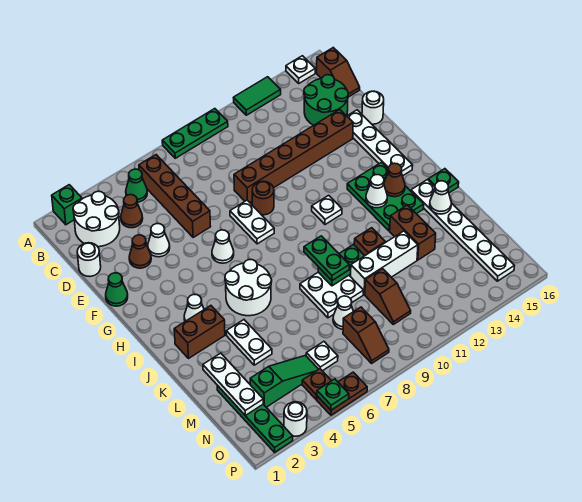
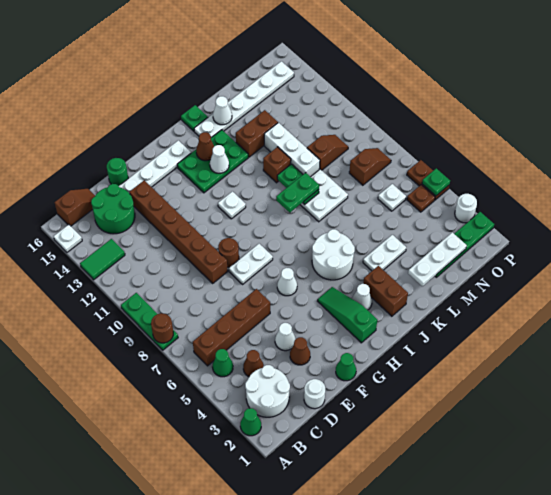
green 1x1 brick [52,185,82,225] -> green 1x1 cone [240,408,261,436]
none -> brown 1x1 round brick [151,313,173,343]
green 1x2 tile [234,77,281,115] -> green 1x2 tile turned to [80,239,125,280]
white 1x1 round brick [362,91,384,124] -> green 1x1 round brick [107,158,128,186]
white 1x1 cone [333,296,354,329] -> none
green 1x3 slope [250,355,319,407] -> green 1x3 slope moved to [318,287,377,343]

